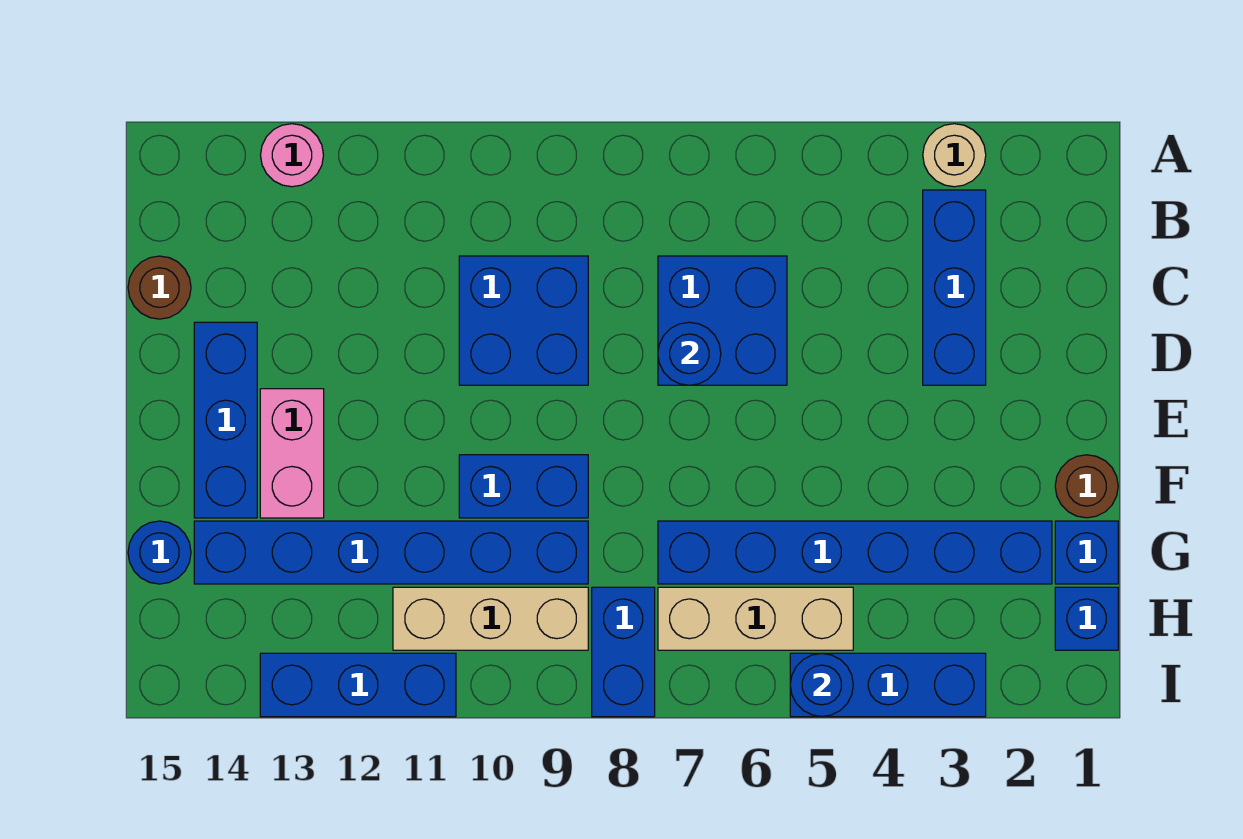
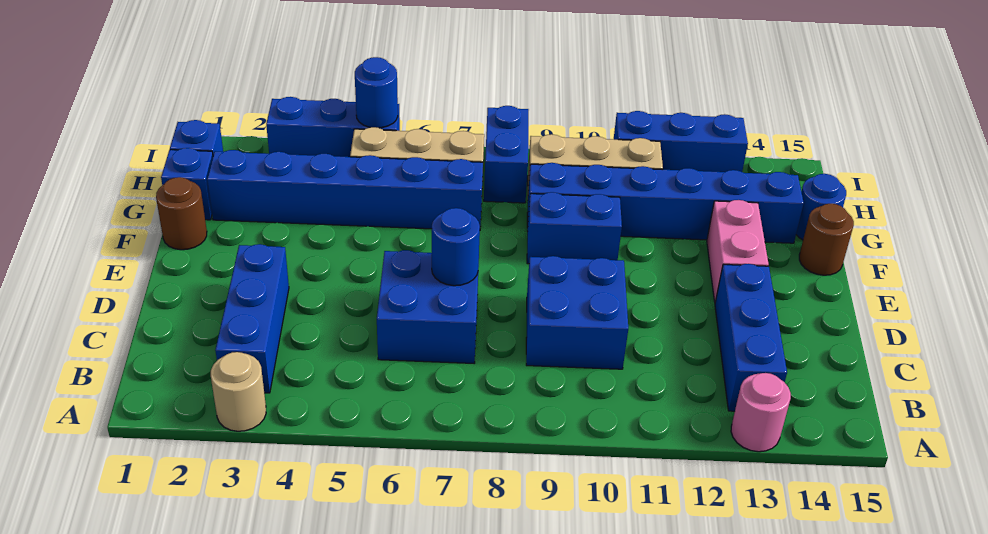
brown 1x1 round brick [128,256,191,319] -> brown 1x1 round brick moved to [799,204,854,275]
blue 1x3 brick [194,322,257,518] -> blue 1x3 brick moved to [715,264,787,411]

